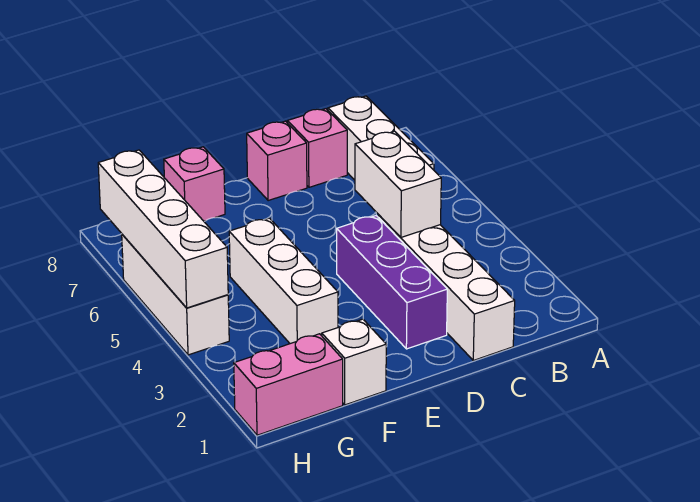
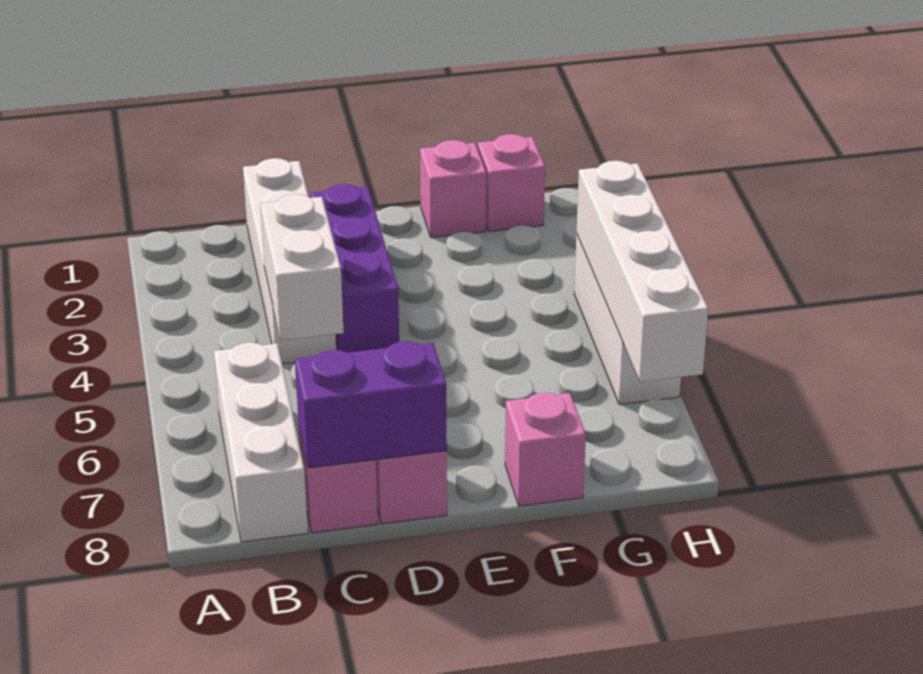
none -> purple 1x2 brick [295,341,447,468]
white 1x1 brick [322,319,386,405] -> pink 1x1 brick [420,140,486,238]
white 1x3 brick [229,218,338,344] -> none
pink 1x2 brick [234,334,343,435] -> pink 1x1 brick [478,134,545,231]

